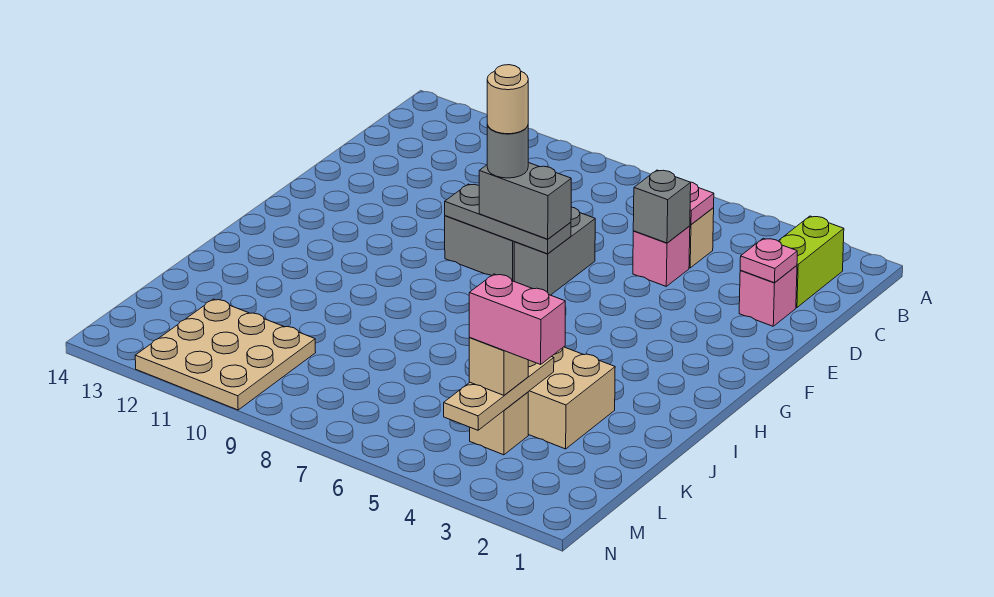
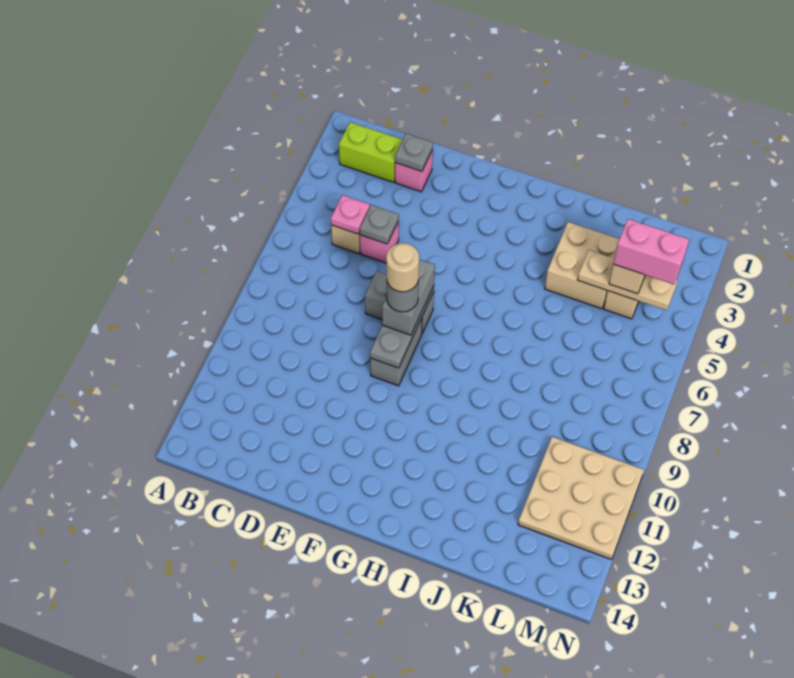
pink 1x1 plate [740,238,797,283] -> grey 1x1 plate [395,134,433,171]
grey 1x1 brick [633,170,691,243] -> grey 1x1 plate [359,205,399,244]
pink 1x2 brick [469,274,565,364] -> pink 1x2 brick turned to [613,219,689,284]

